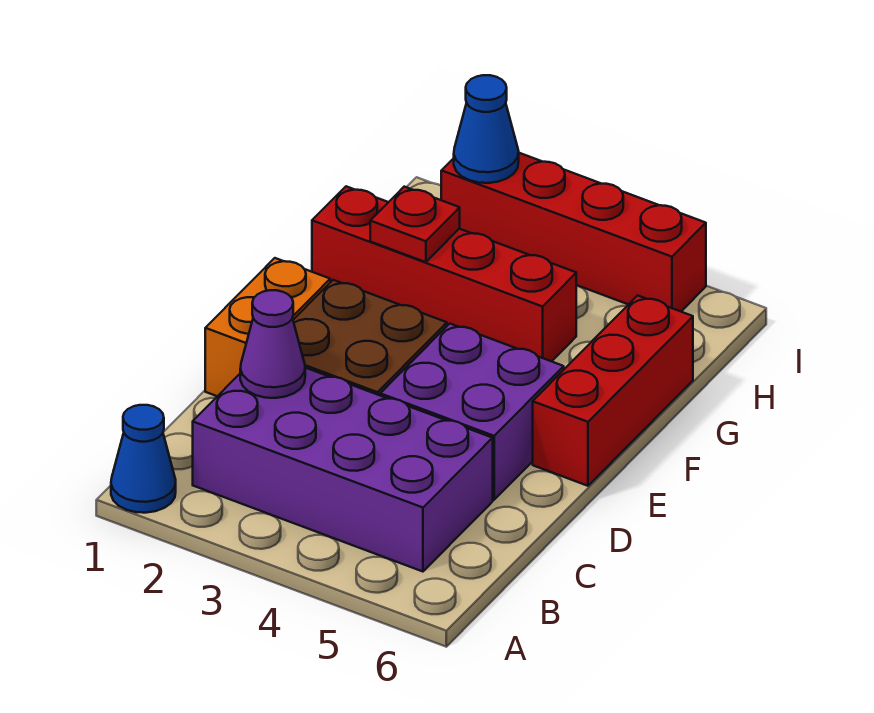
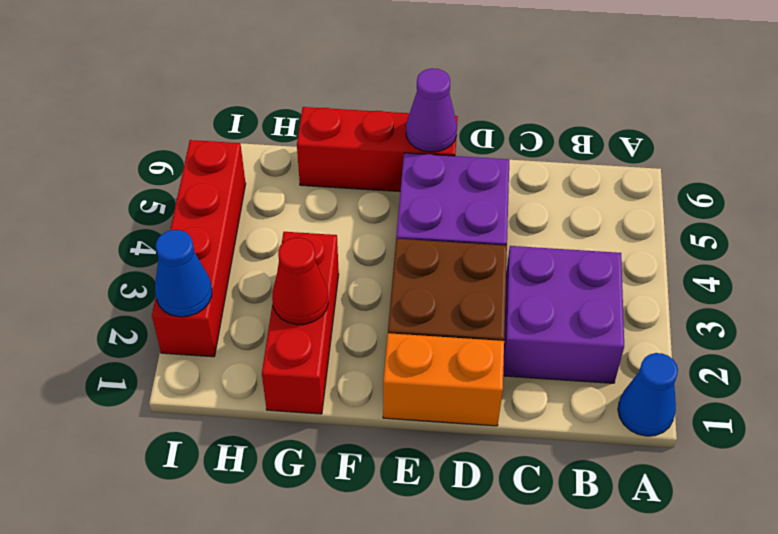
purple 2x4 brick [193,368,493,572] -> purple 2x2 brick [503,246,624,383]
purple 1x1 cone [240,290,305,398] -> purple 1x1 cone moved to [406,68,457,152]
red 1x4 brick [312,186,576,361] -> red 1x3 brick [262,232,339,414]
red 1x1 plate [370,187,460,262] -> red 1x1 cone [272,237,329,325]

